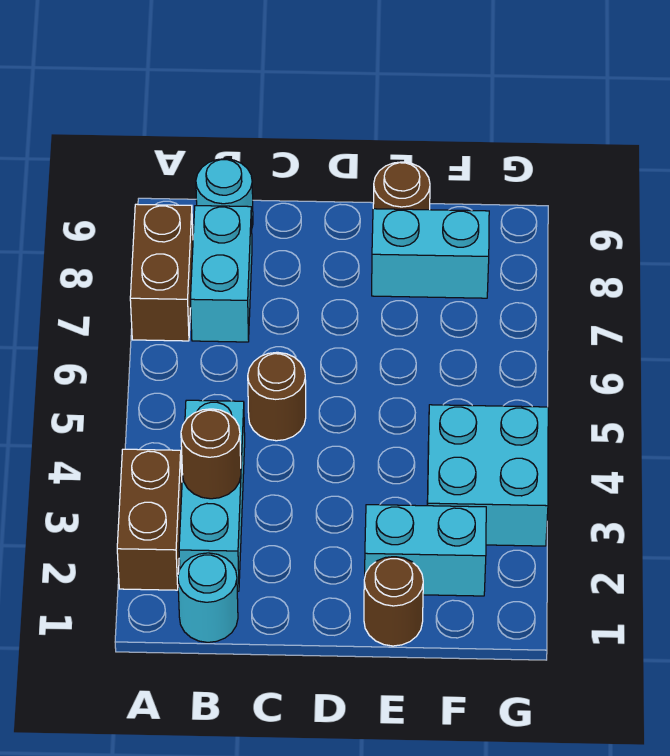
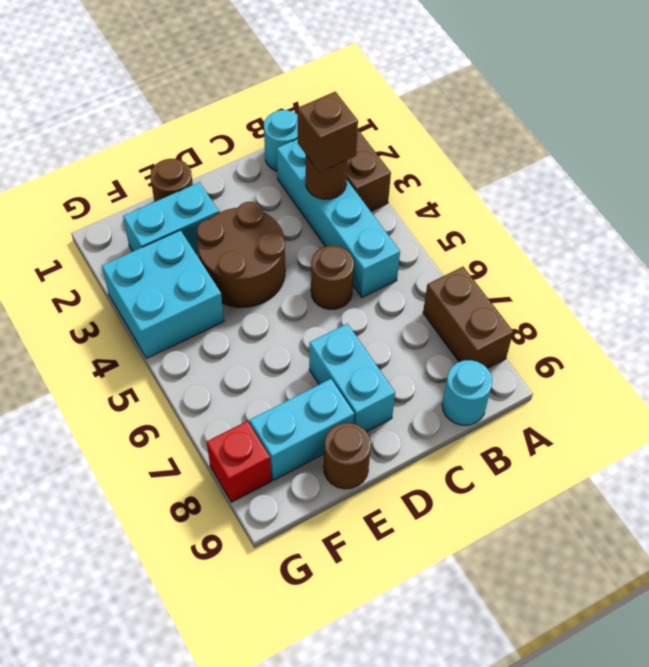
cyan 1x3 brick [179,400,245,591] -> cyan 1x4 brick [277,139,400,297]
none -> brown 1x1 brick [298,92,358,172]
cyan 1x2 brick [190,206,252,342] -> cyan 1x2 brick moved to [309,324,395,432]
none -> brown 2x2 round brick [197,202,285,307]
none -> red 1x1 brick [207,421,271,502]

